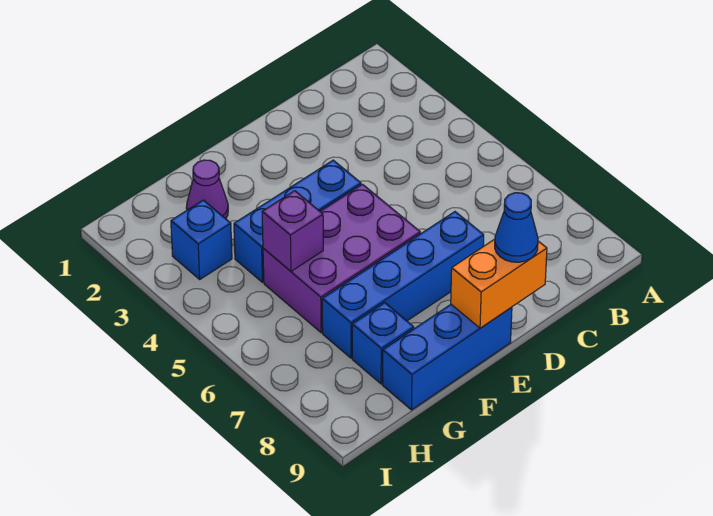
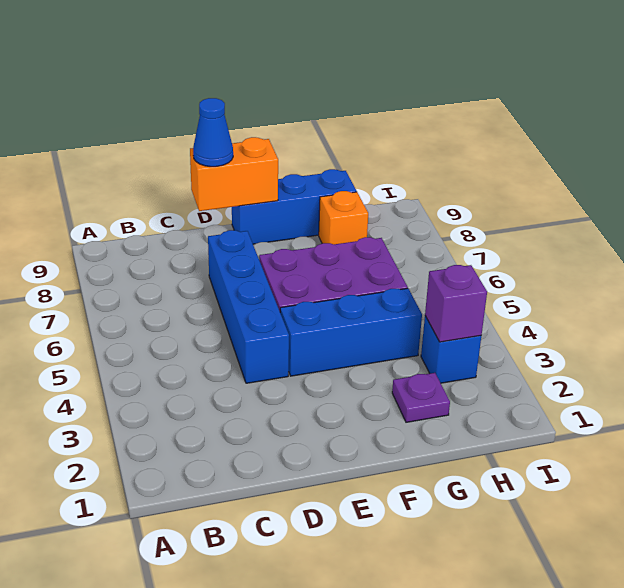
blue 1x4 brick [322,212,484,358] -> blue 1x4 brick turned to [208,230,289,383]
purple 1x1 cone [186,160,228,219] -> purple 1x1 plate [392,373,450,422]
purple 1x1 brick [262,191,323,271] -> purple 1x1 brick moved to [425,265,487,342]
blue 1x1 brick [352,303,414,384] -> orange 1x1 brick [319,191,368,245]

